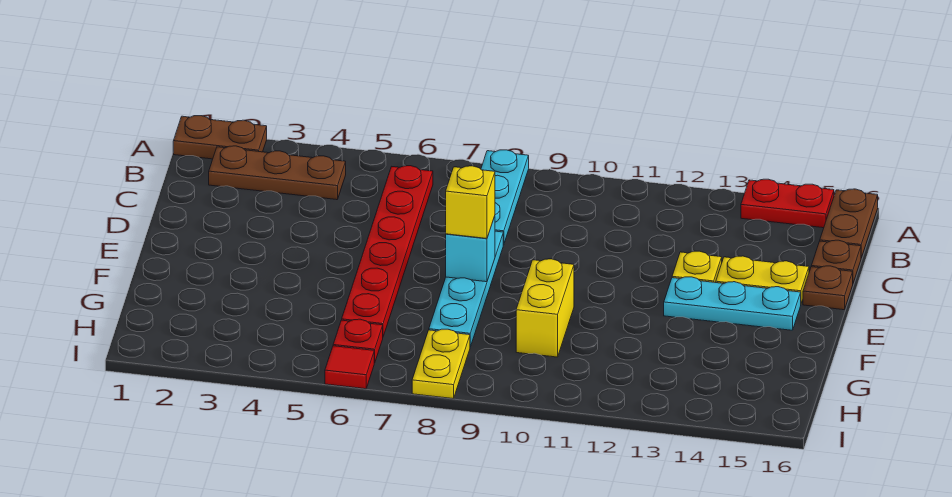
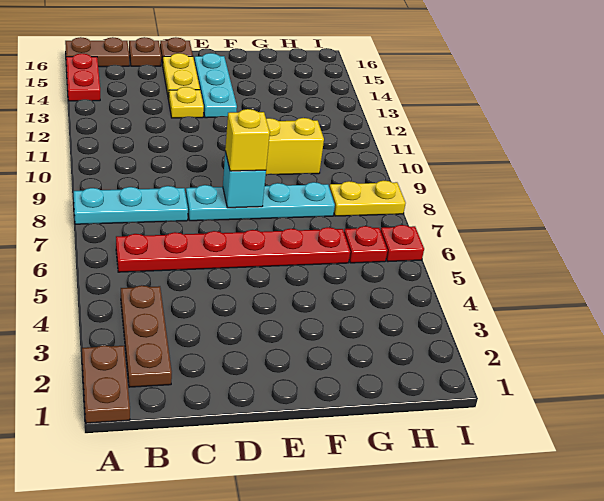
red 1x1 tile [325,346,374,389] -> red 1x1 plate [380,225,424,262]

